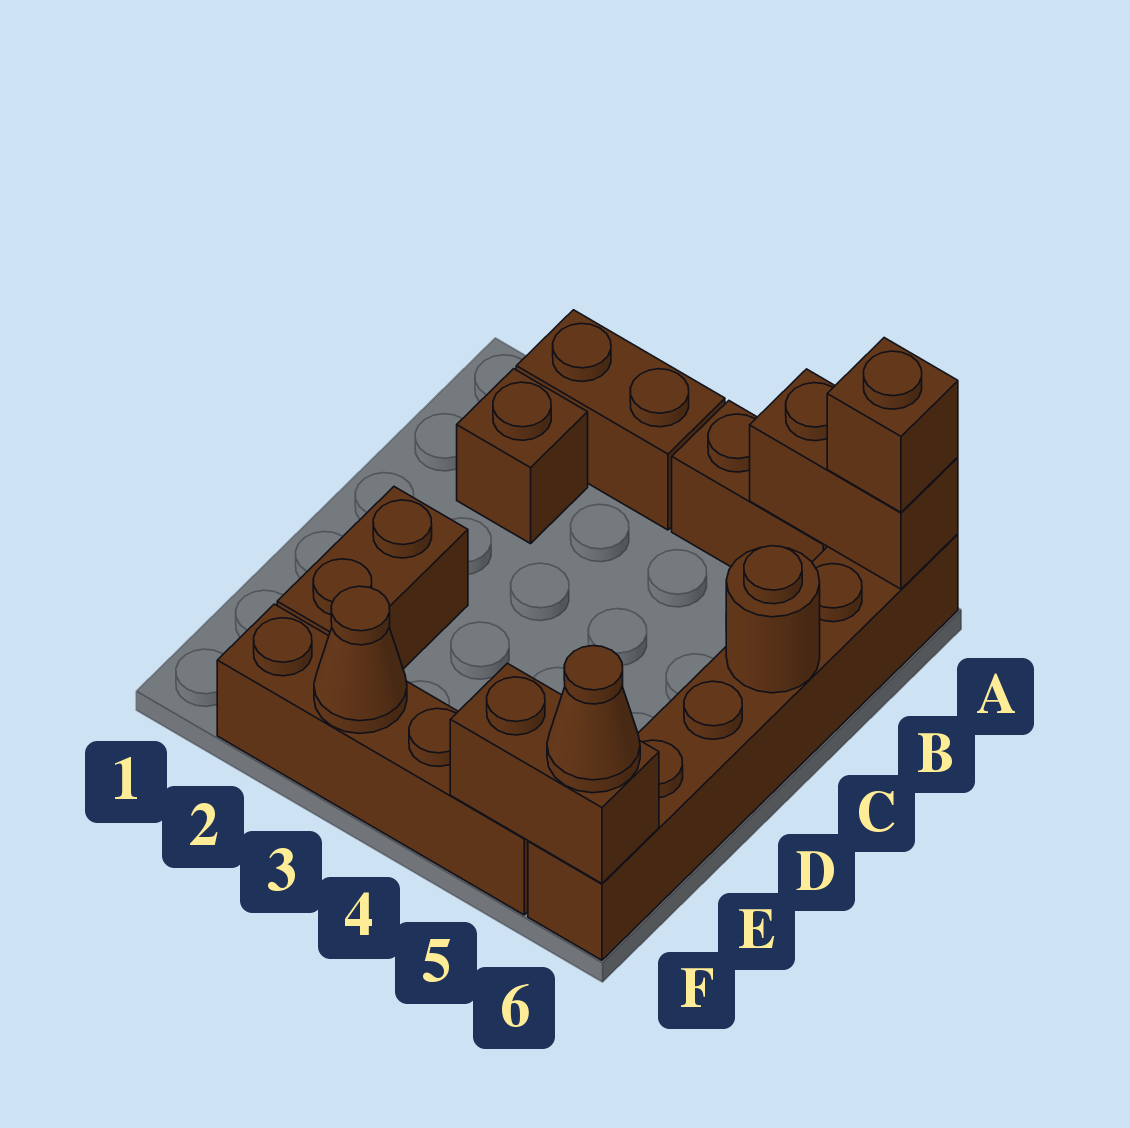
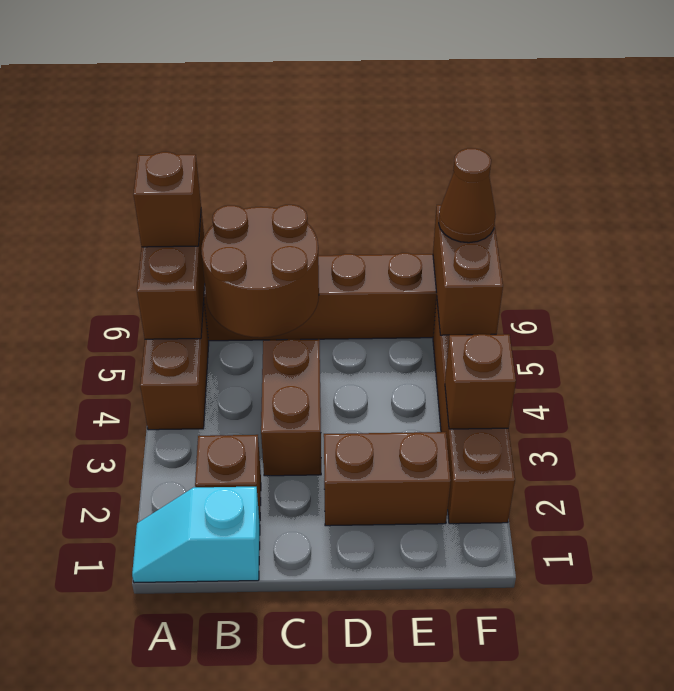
none -> cyan 1x2 slope [132,487,260,583]
brown 1x2 brick [516,310,725,530] -> brown 1x2 brick moved to [261,339,321,476]
brown 1x1 round brick [726,546,820,693] -> brown 2x2 round brick [201,205,319,338]
brown 1x1 cone [314,586,407,734] -> brown 1x1 brick [445,334,516,429]

